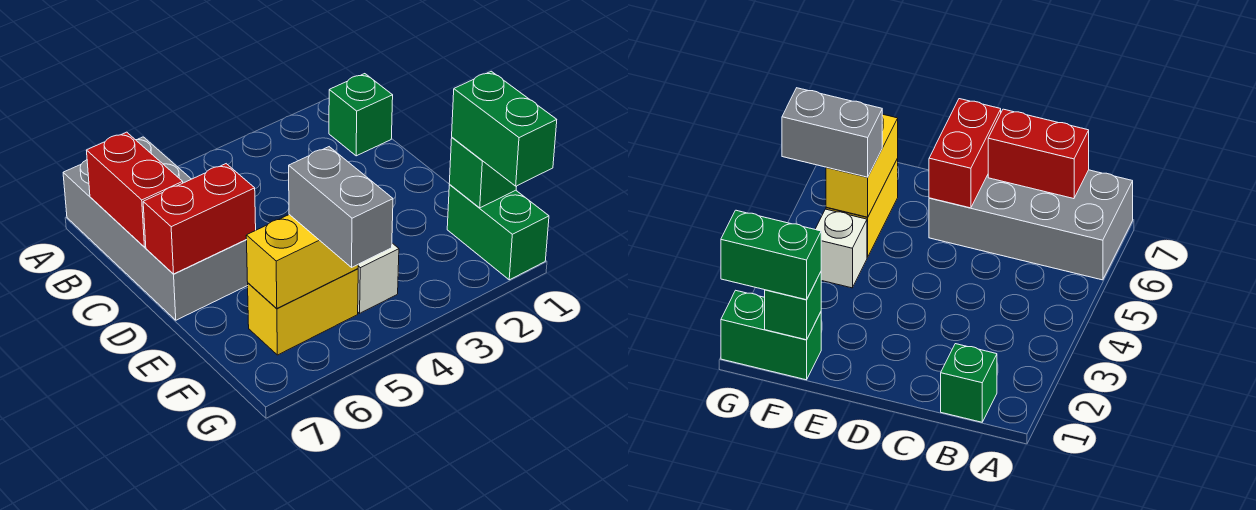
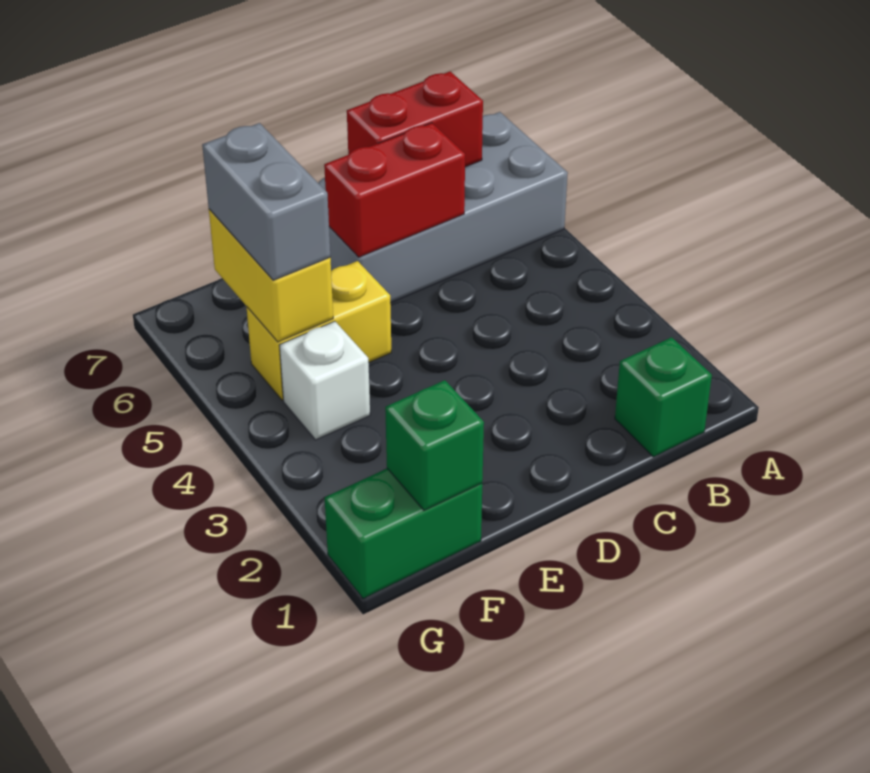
red 1x2 brick [143,164,256,274] -> red 1x2 brick turned to [324,123,465,257]
green 1x2 brick [452,71,557,186] -> none
yellow 1x2 brick [248,269,358,355] -> yellow 1x2 brick turned to [247,261,391,400]
grey 1x2 brick [289,147,393,267] -> grey 1x2 brick turned to [202,123,330,280]

